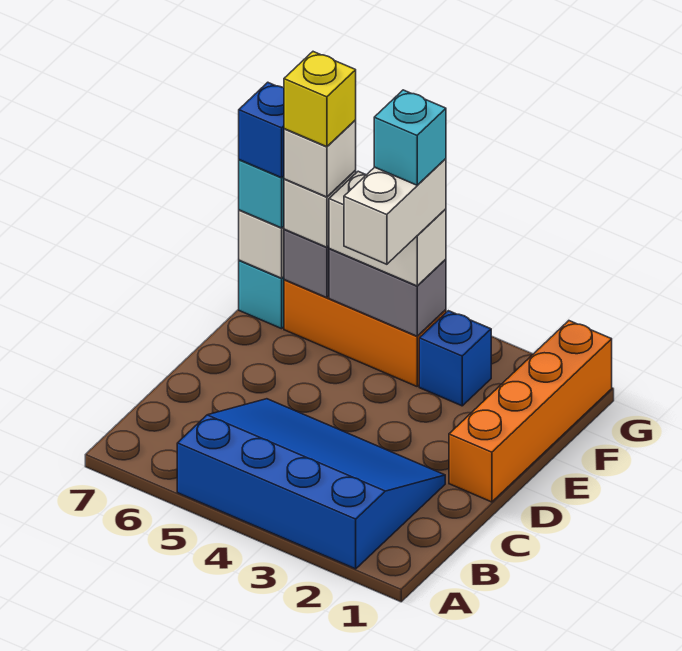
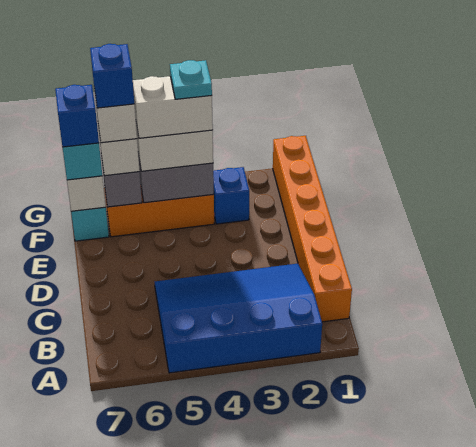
orange 1x4 brick [449,321,612,502] -> orange 1x6 brick [273,136,352,322]
white 1x2 brick [344,159,446,264] -> white 1x2 brick turned to [133,76,213,138]
cyan 1x1 brick [374,90,446,185] -> cyan 1x1 plate [170,60,212,99]
yellow 1x1 brick [284,52,356,147] -> blue 1x1 brick [90,44,134,108]

